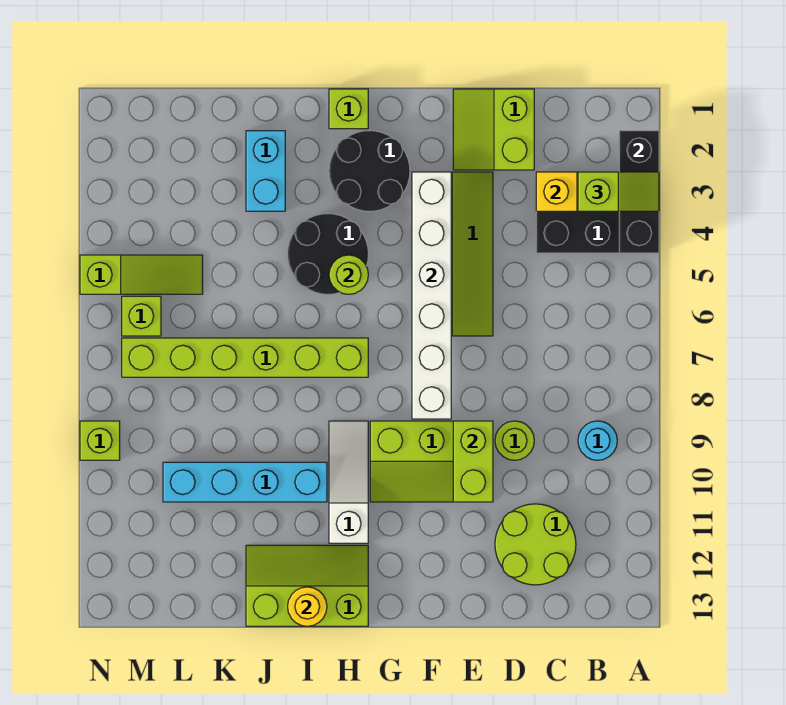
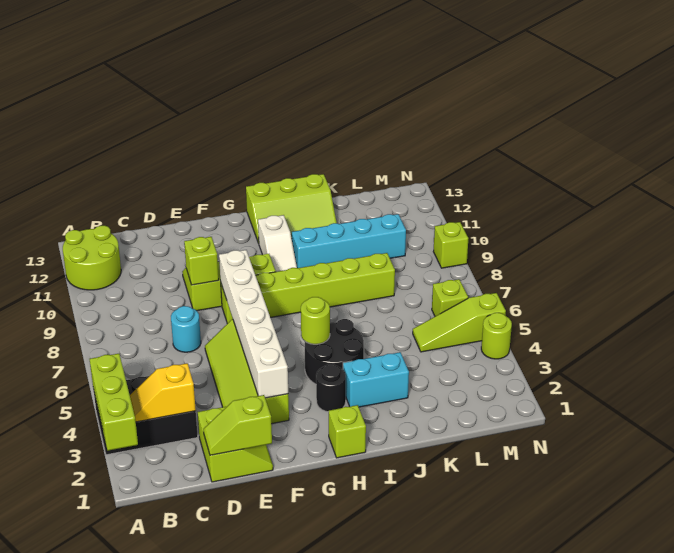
black 1x3 brick [619,131,659,253] -> lime 1x3 brick [90,354,138,451]
lime 1x2 slope [578,172,659,211] -> lime 1x2 slope moved to [204,395,272,455]
cyan 1x1 round brick [578,421,617,460] -> cyan 1x1 round brick moved to [171,306,201,352]
lime 2x2 round brick [495,504,576,585] -> lime 2x2 round brick moved to [63,226,121,290]
lime 1x1 round brick [495,421,534,460] -> lime 1x1 round brick moved to [481,313,512,359]
lime 1x2 brick [453,421,493,502] -> lime 1x1 brick [184,237,219,285]
black 2x2 round brick [329,131,410,211] -> black 1x1 round brick [316,364,346,412]
lime 1x6 brick [122,338,368,377] -> lime 1x6 brick moved to [221,253,395,324]
white 1x3 slope [329,421,368,543] -> white 1x2 slope [258,215,297,272]
yellow 1x1 round brick [288,587,327,626] -> none
cyan 1x2 brick [246,131,285,211] -> cyan 1x2 brick turned to [343,352,409,407]

